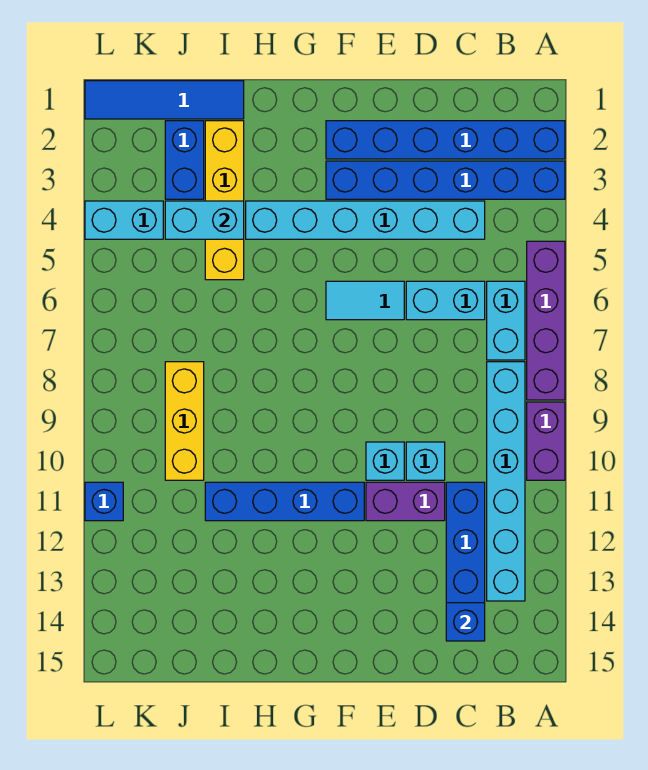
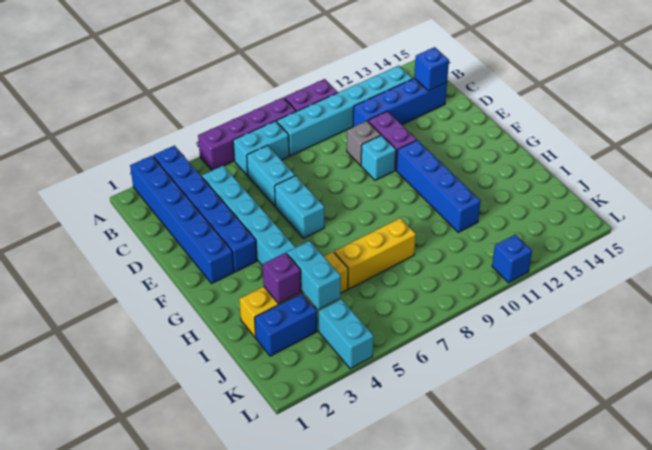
cyan 1x1 brick [406,442,445,480] -> grey 1x1 brick [347,121,381,165]
cyan 1x2 tile [326,281,404,320] -> cyan 1x2 brick [275,176,324,238]
blue 1x4 tile [85,81,244,119] -> none
none -> purple 1x1 brick [263,253,301,303]
yellow 1x3 brick [165,362,204,480] -> yellow 1x3 brick moved to [334,218,416,289]

